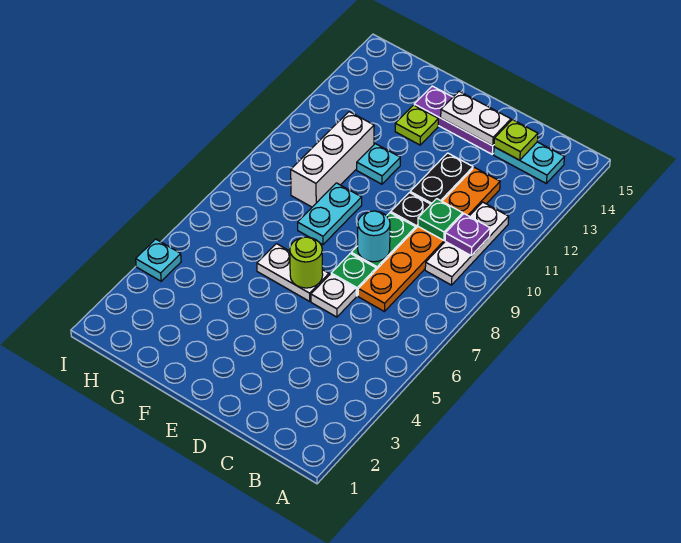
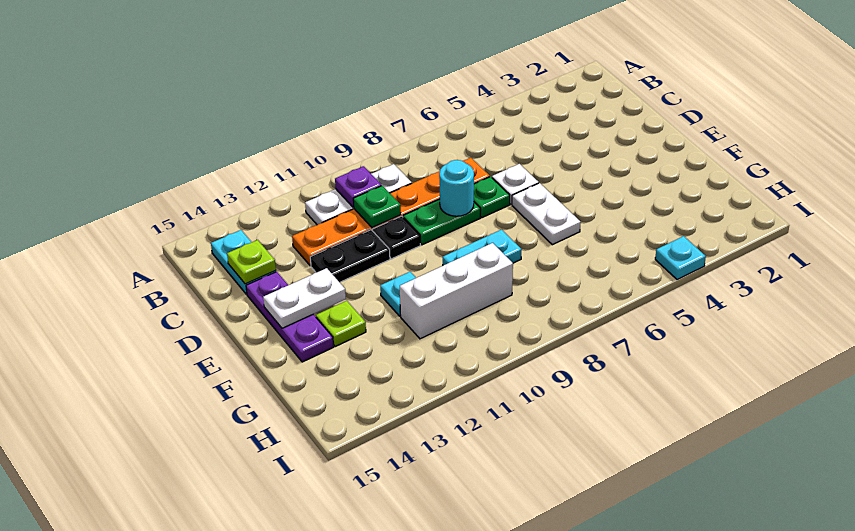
white 1x2 plate [441,91,511,146] -> white 1x2 plate turned to [263,268,346,328]
lime 1x1 round brick [290,237,323,288] -> none

